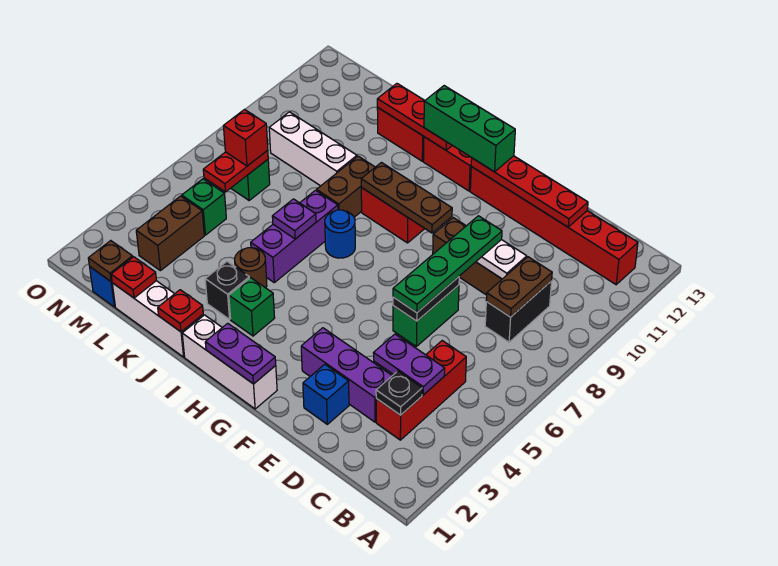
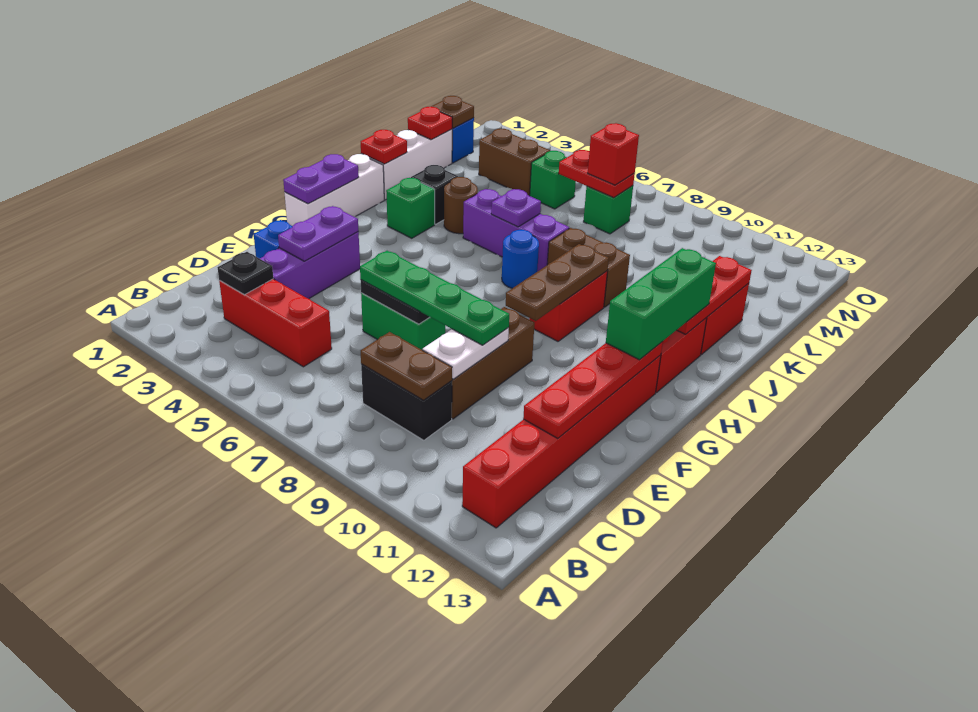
purple 1x2 plate [374,334,445,395] -> purple 1x2 plate moved to [278,206,358,261]
white 1x3 brick [269,112,357,186] -> none

